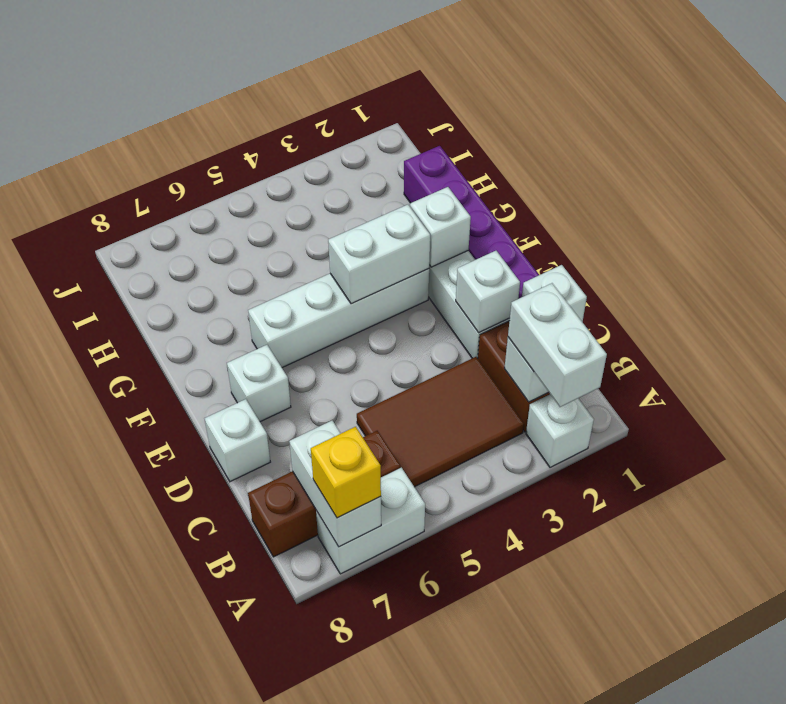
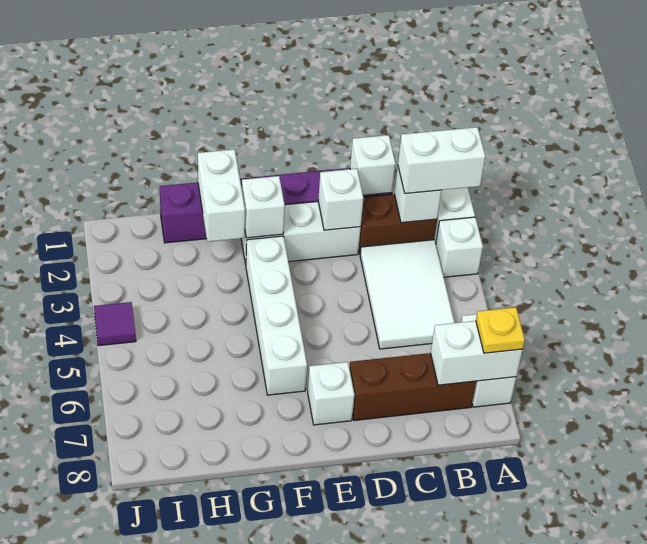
yellow 1x1 brick [311,427,381,518] -> yellow 1x1 plate [476,307,525,353]
brown 2x3 tile [357,357,524,487] -> white 2x3 tile [360,240,455,349]
brown 1x3 brick [248,431,400,557] -> brown 1x3 brick turned to [349,353,476,420]
white 1x1 brick [204,399,270,482] -> white 1x1 brick moved to [436,217,483,277]
white 1x2 brick [328,205,430,304] -> white 1x2 brick moved to [198,149,245,242]
none -> purple 1x1 tile [94,302,136,346]

